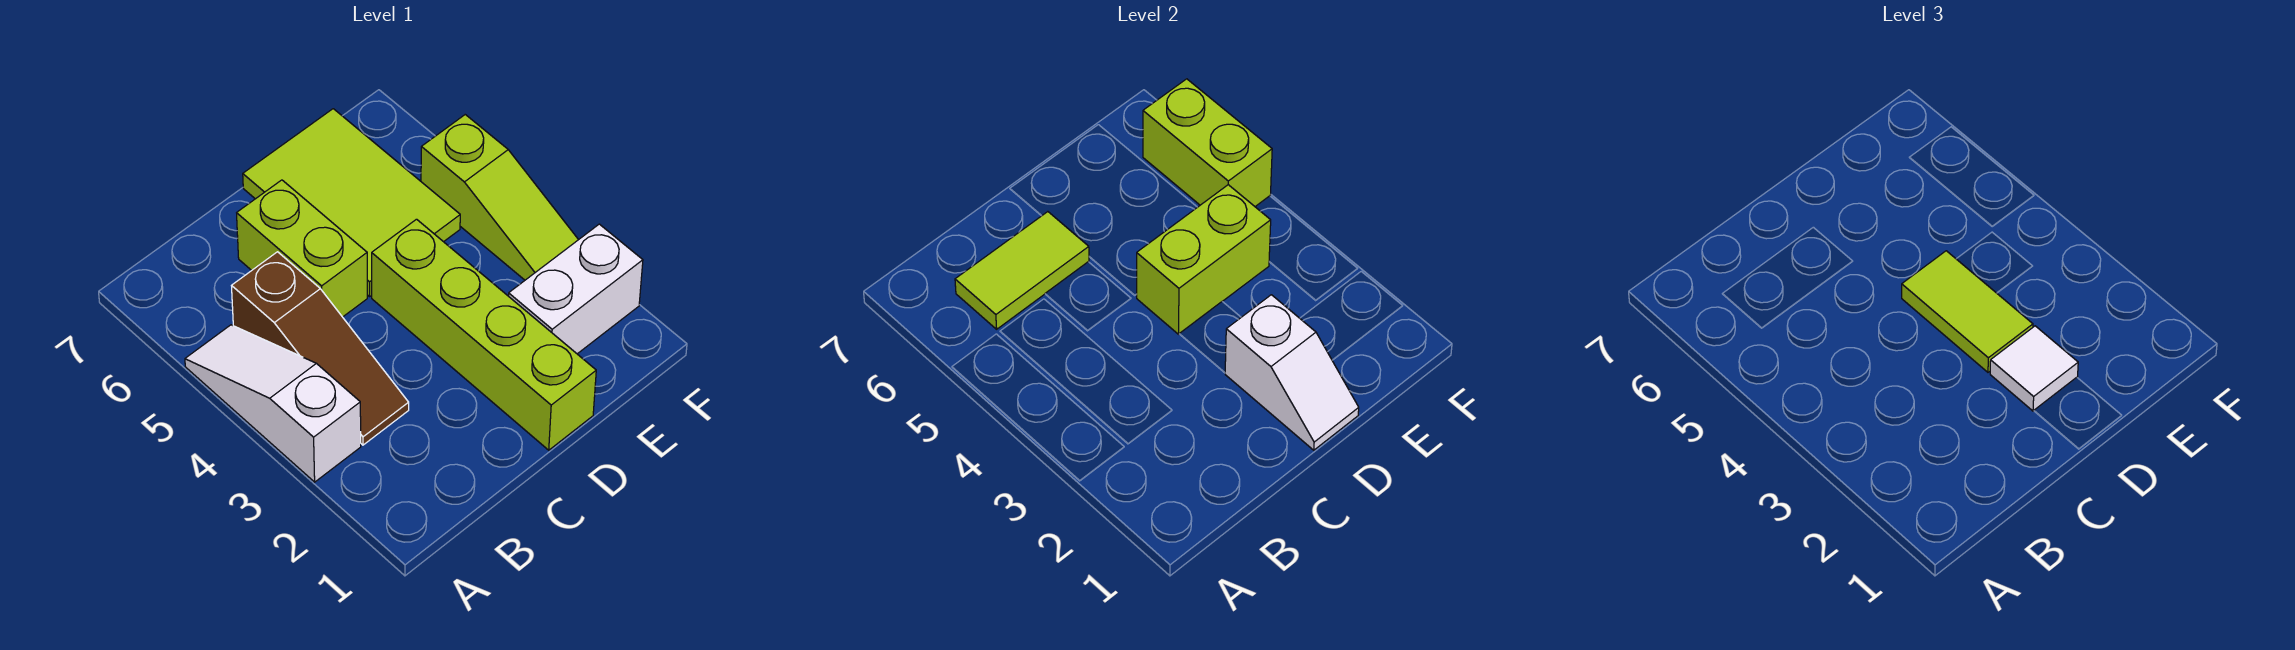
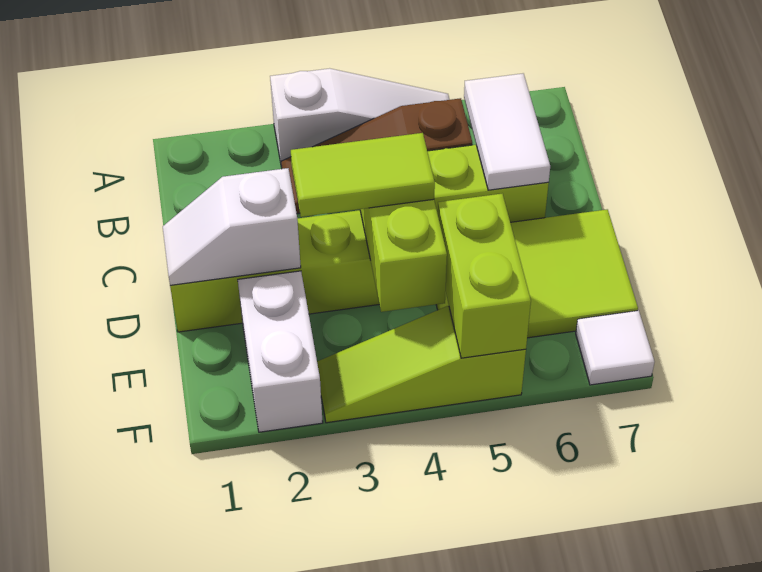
lime 1x2 tile [955,212,1089,329] -> white 1x2 tile [464,74,550,190]
white 1x1 tile [1990,326,2078,411] -> white 1x1 tile moved to [576,311,654,385]
lime 1x2 brick [1143,79,1272,206] -> lime 1x2 brick turned to [438,194,531,358]

